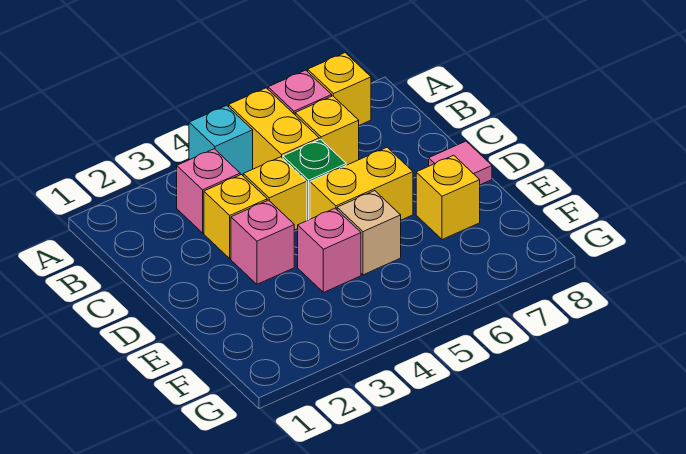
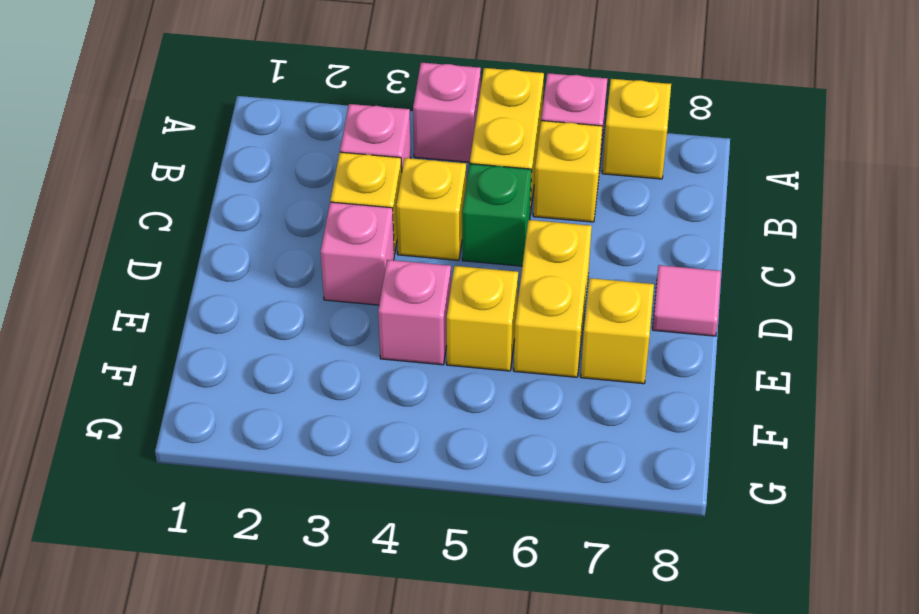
cyan 1x1 brick [189,105,253,175] -> pink 1x1 brick [413,63,481,162]
yellow 1x2 brick [310,147,413,220] -> yellow 1x2 brick turned to [514,220,592,377]
tan 1x1 brick [337,191,401,275] -> yellow 1x1 brick [447,266,518,371]

